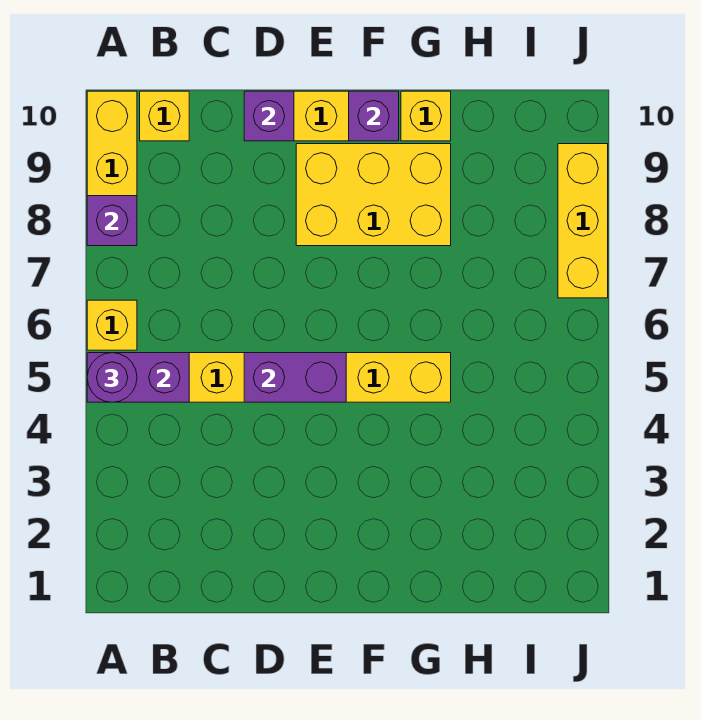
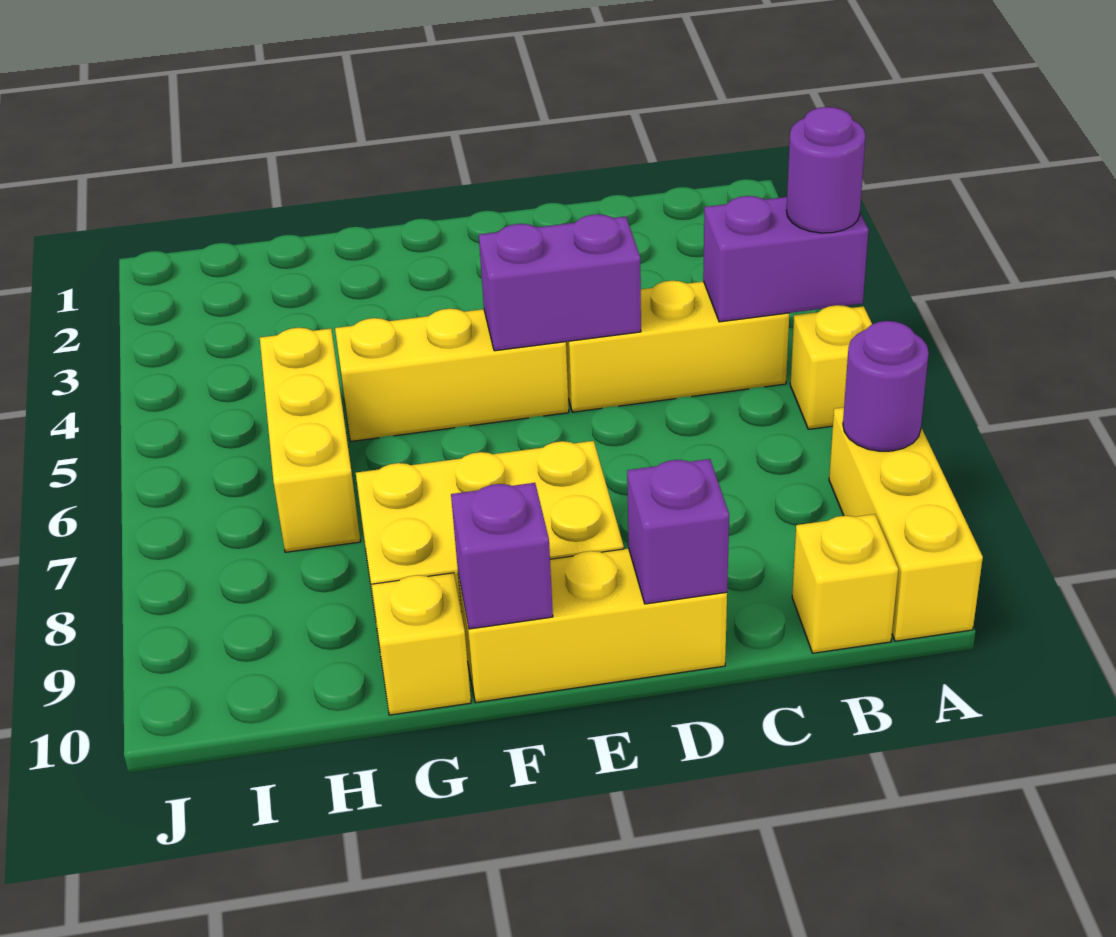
purple 1x1 brick [87,196,137,246] -> purple 1x1 round brick [843,321,929,451]
yellow 1x3 brick [558,144,608,298] -> yellow 1x3 brick moved to [260,328,361,552]

